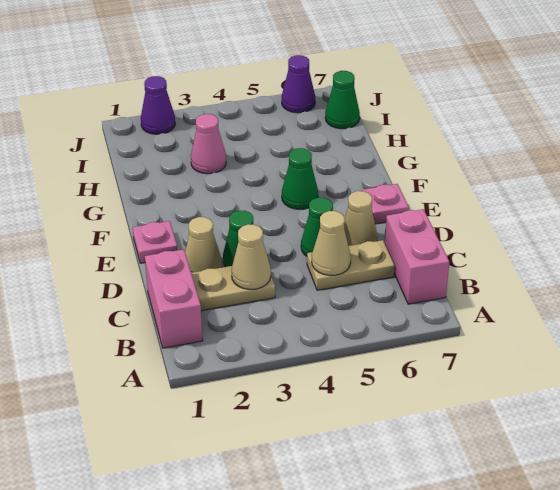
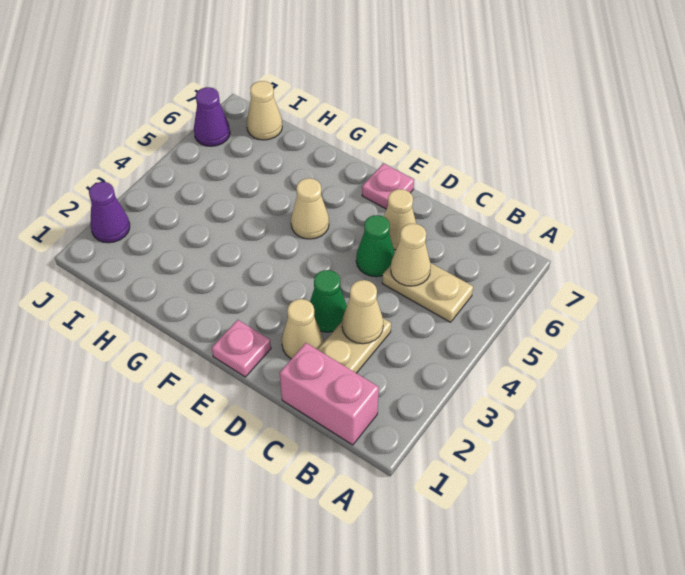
pink 1x2 brick [385,209,449,304] -> none
tan 1x2 plate [307,240,395,290] -> tan 1x2 plate turned to [382,263,473,322]
green 1x1 cone [282,148,318,209] -> tan 1x1 cone [291,178,329,239]
pink 1x1 cone [191,114,226,174] -> none
green 1x1 cone [325,71,360,129] -> tan 1x1 cone [247,81,282,140]

